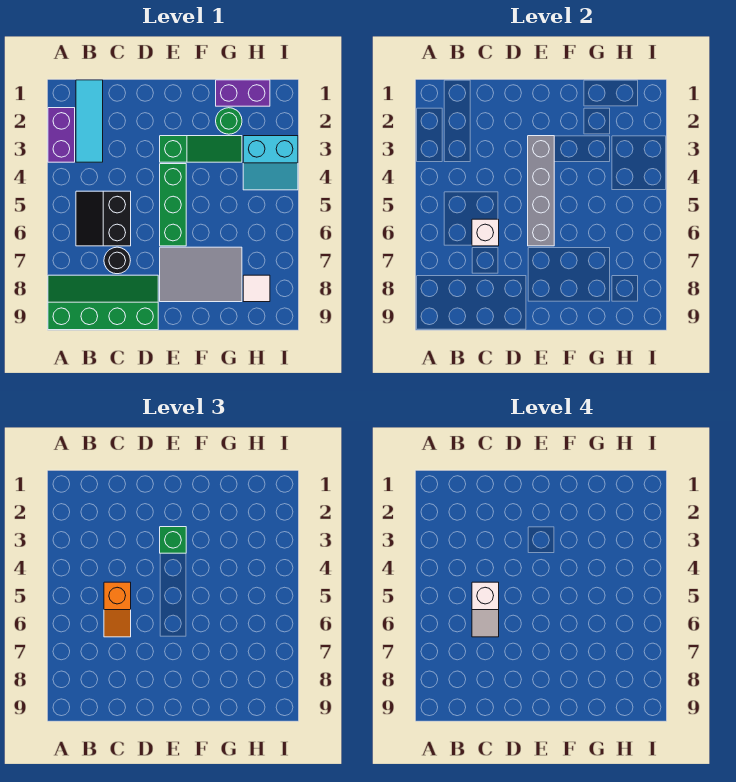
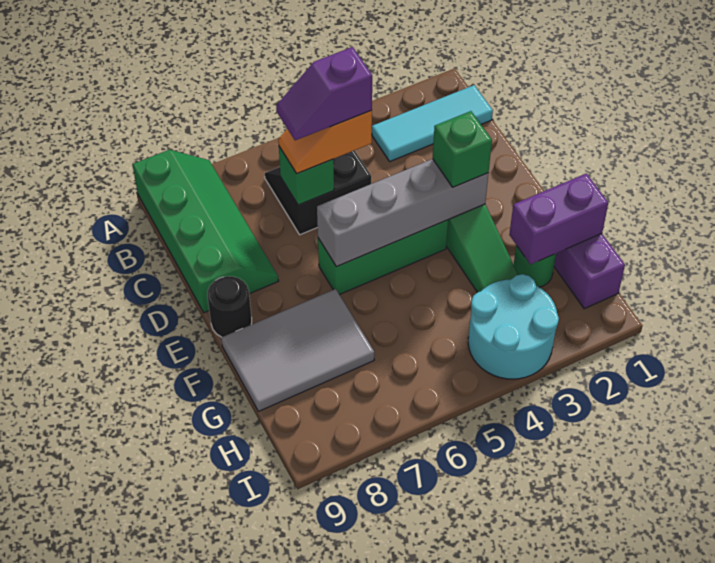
purple 1x2 brick [48,108,75,162] -> purple 1x2 brick moved to [509,174,608,264]
white 1x2 slope [472,582,499,637] -> purple 1x2 slope [276,47,372,140]
white 1x1 brick [472,219,499,246] -> green 1x1 brick [279,147,334,205]
black 1x1 round brick [104,247,130,274] -> black 1x1 round brick moved to [207,276,252,337]
grey 2x3 tile [160,247,242,302] -> grey 2x3 tile turned to [221,289,374,411]
cyan 2x2 slope [243,136,298,190] -> cyan 2x2 round brick [468,274,559,379]
white 1x1 tile [243,275,270,302] -> none

